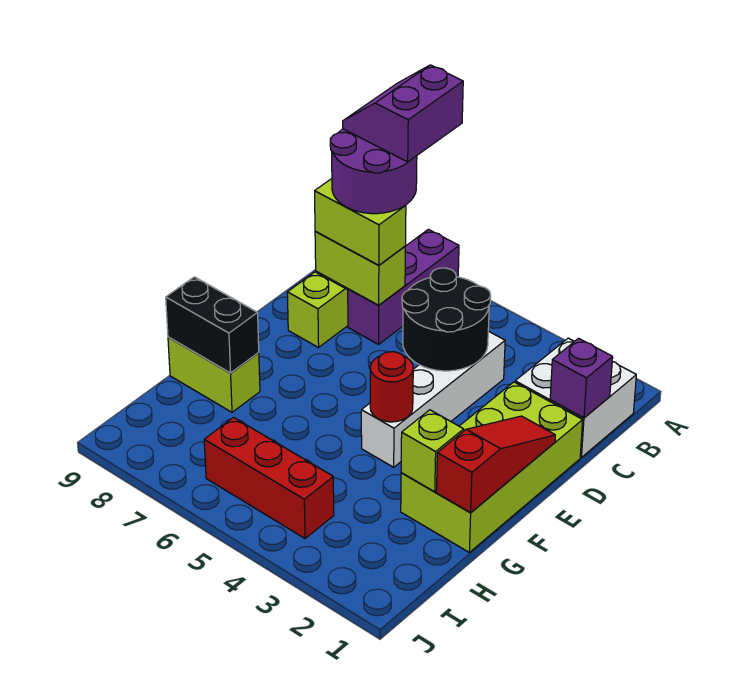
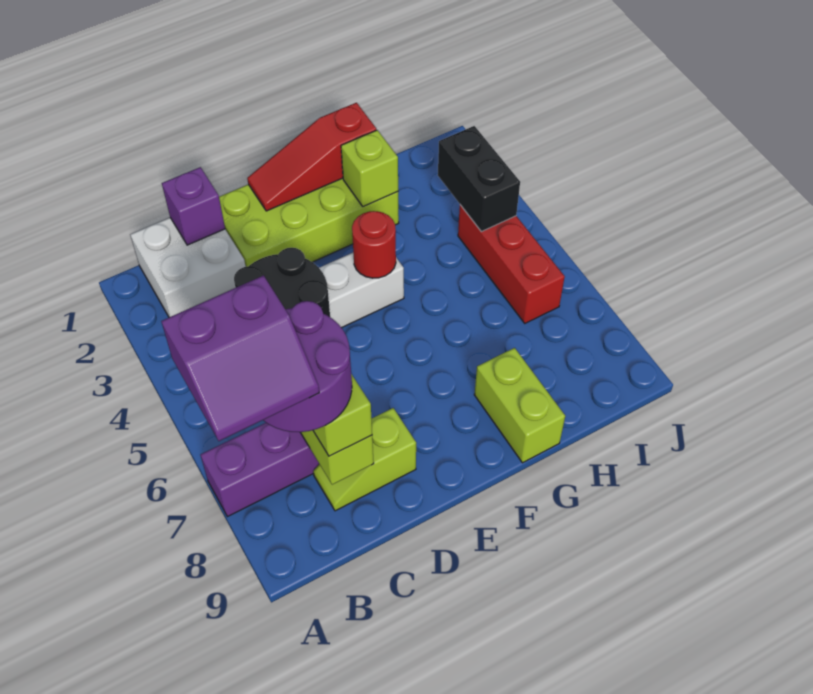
black 1x2 brick [166,277,259,373] -> black 1x2 brick moved to [438,126,520,232]

